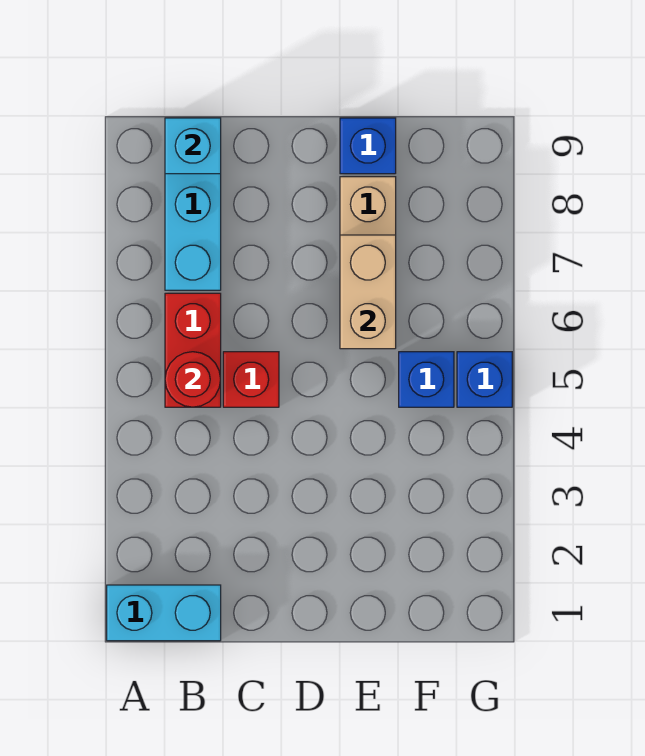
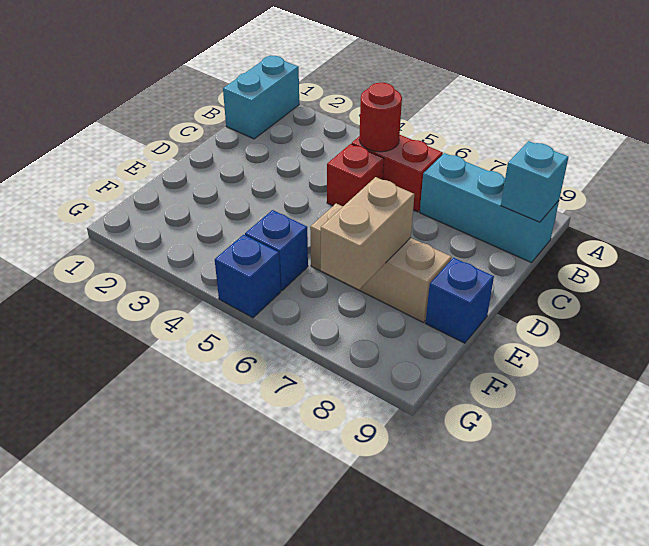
tan 1x2 brick [340,235,396,349] -> tan 1x2 brick turned to [321,177,414,290]

